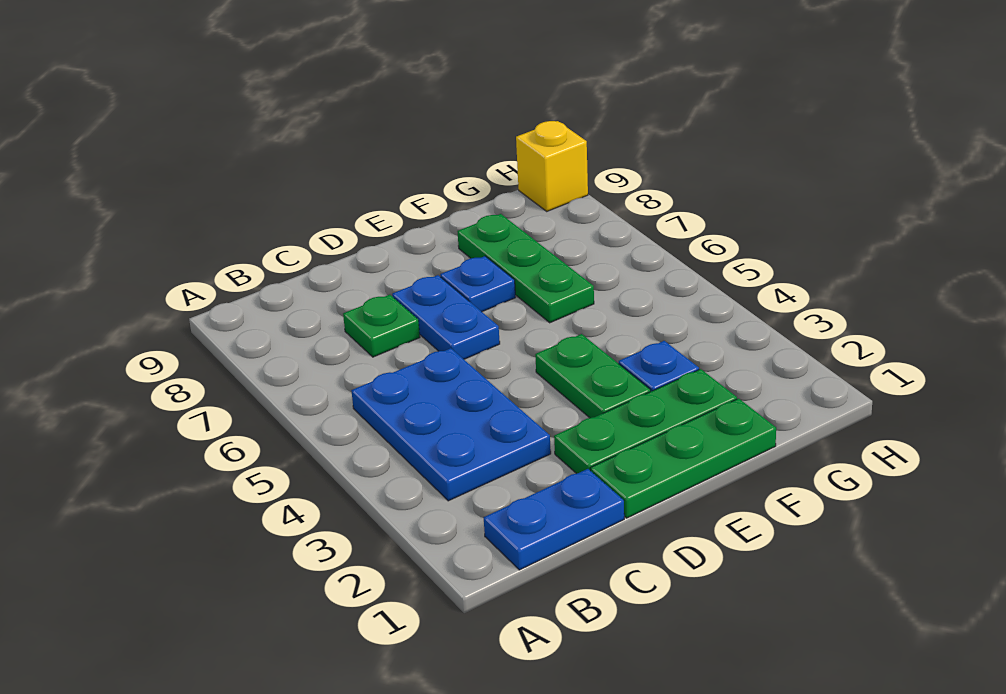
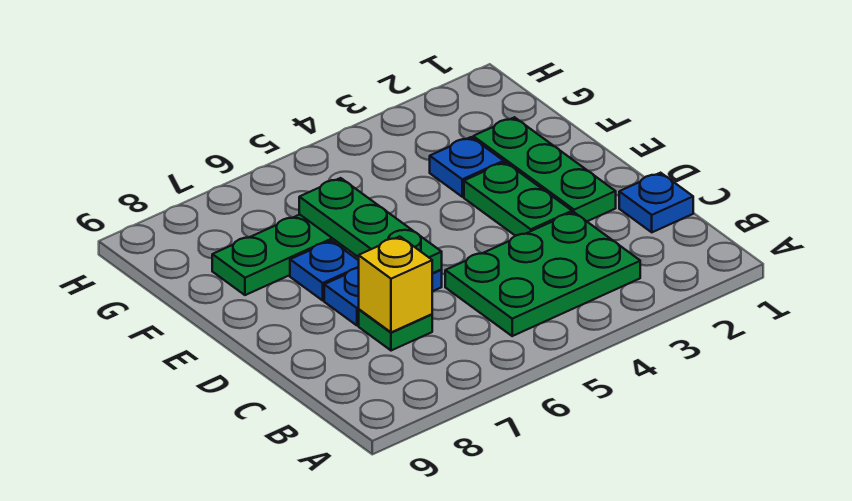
blue 1x2 plate [484,469,624,570] -> blue 1x1 plate [619,173,693,232]
blue 2x3 plate [351,348,551,501] -> green 2x3 plate [445,212,640,336]
green 1x3 plate [590,398,776,518] -> green 1x3 plate moved to [299,178,442,273]
green 1x2 plate [535,334,651,418] -> green 1x2 plate turned to [464,162,572,236]
yellow 1x1 brick [516,121,588,211] -> yellow 1x1 brick moved to [359,236,432,332]

